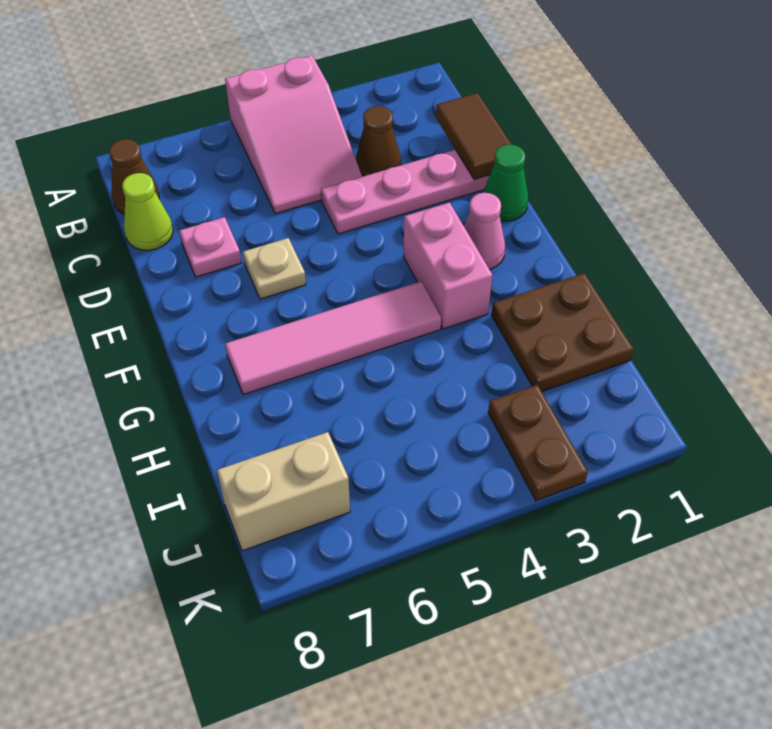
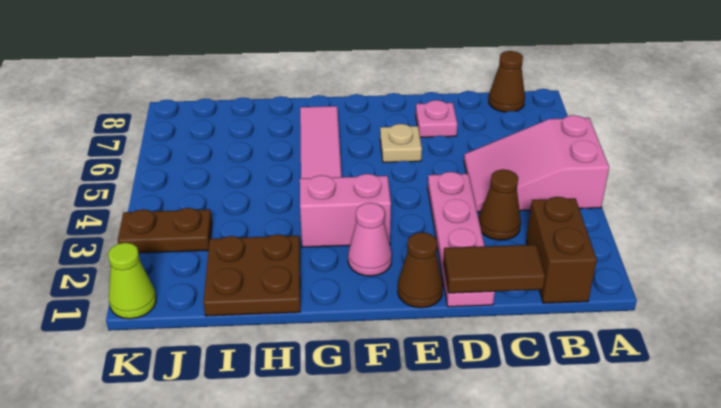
none -> brown 1x2 brick [526,197,597,303]
lime 1x1 cone [122,173,173,250] -> lime 1x1 cone moved to [108,243,156,319]
green 1x1 cone [483,144,528,221] -> brown 1x1 cone [398,232,443,308]
tan 1x2 brick [217,432,350,551] -> none

